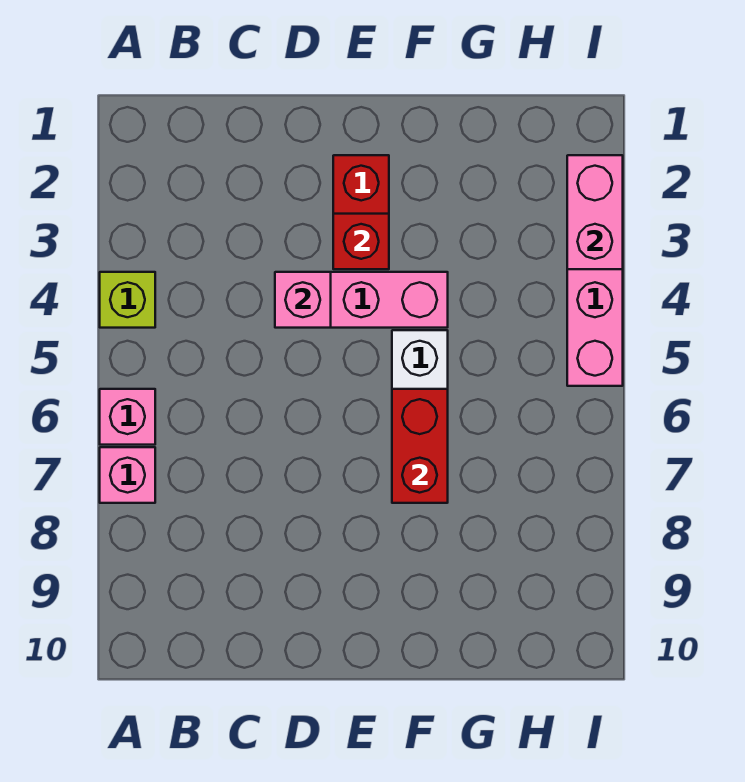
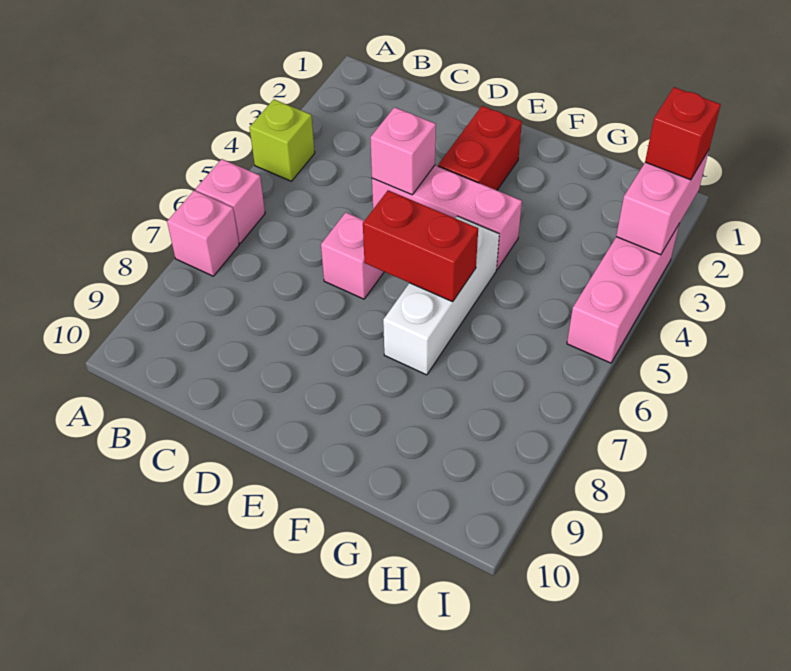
none -> pink 1x1 brick [321,212,384,299]
red 1x1 brick [333,214,389,269] -> red 1x1 brick moved to [645,87,721,180]
red 1x2 brick [392,389,448,503] -> red 1x2 brick turned to [363,190,478,302]

